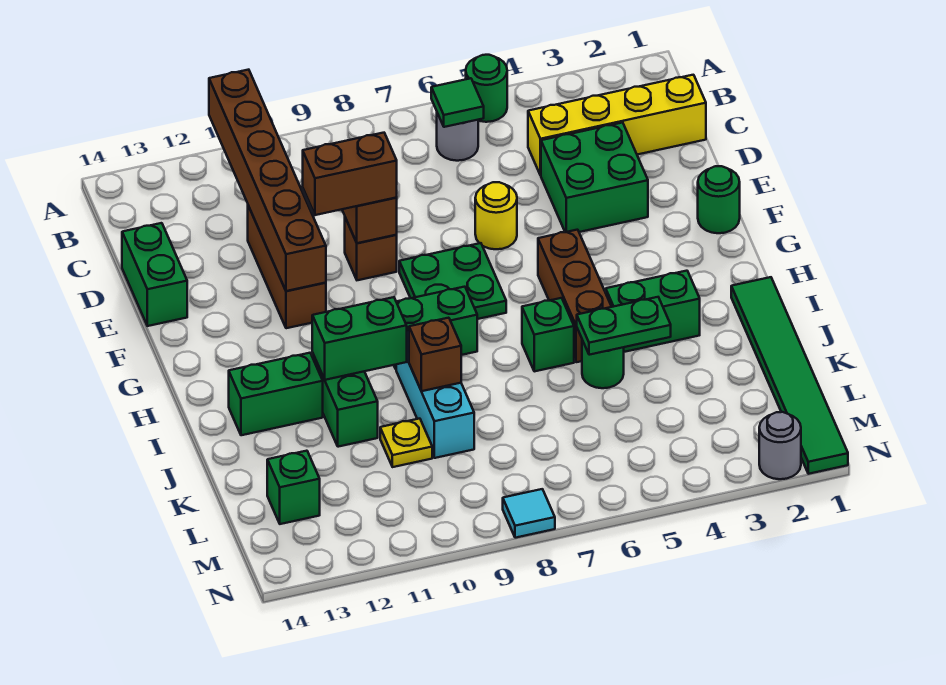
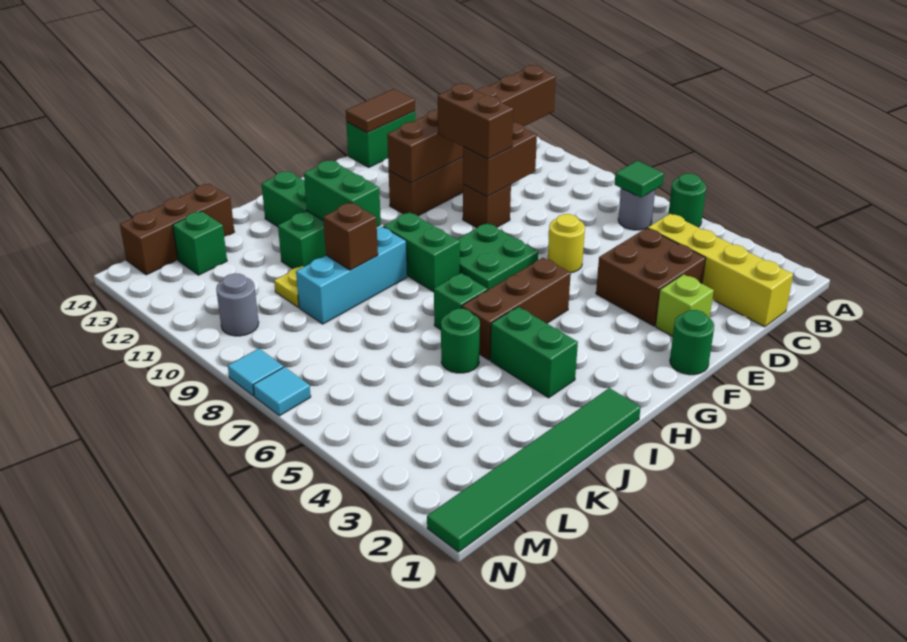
green 2x2 brick [541,123,648,232] -> brown 2x2 brick [596,228,706,326]
none -> brown 1x2 tile [346,89,415,133]
none -> lime 1x1 brick [656,274,714,337]
green 1x2 plate [577,297,671,355] -> none
none -> brown 1x3 brick [120,184,234,275]
grey 1x1 round brick [759,412,801,479] -> grey 1x1 round brick moved to [216,274,259,336]
none -> cyan 1x1 tile [253,367,311,416]

